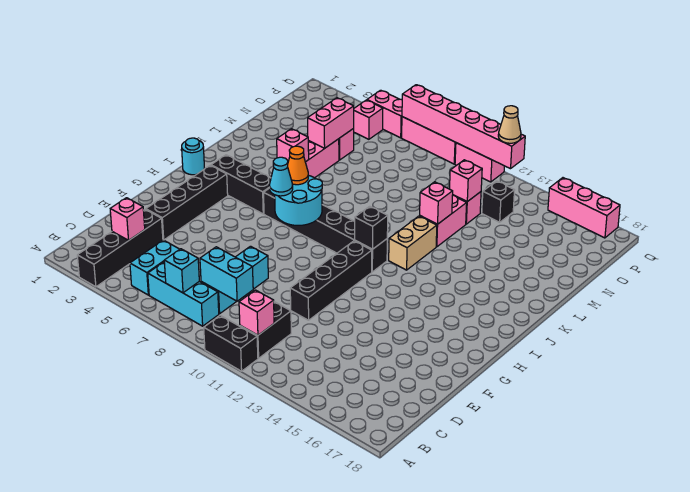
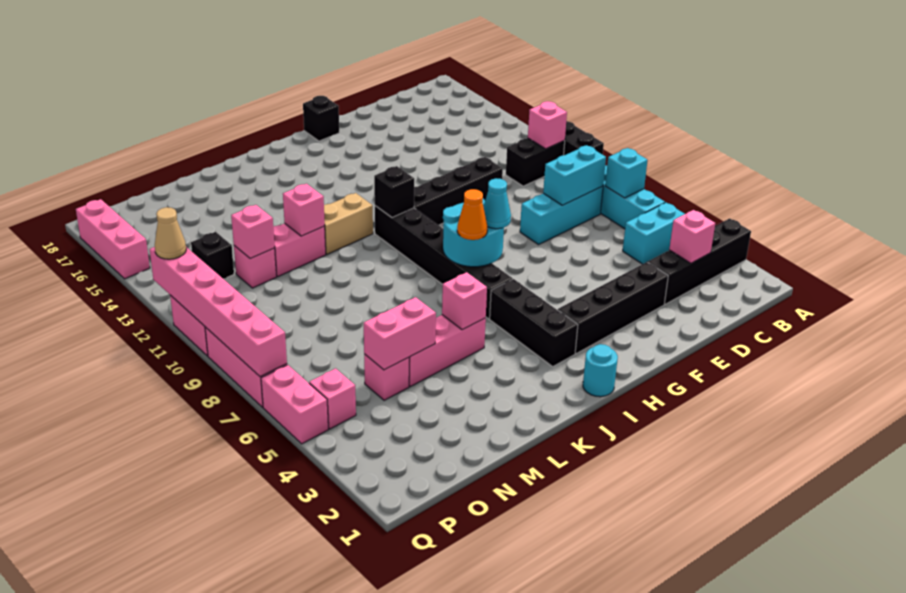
cyan 1x2 brick [200,247,253,301] -> cyan 1x2 brick turned to [543,145,606,205]
none -> black 1x1 brick [303,96,339,141]

